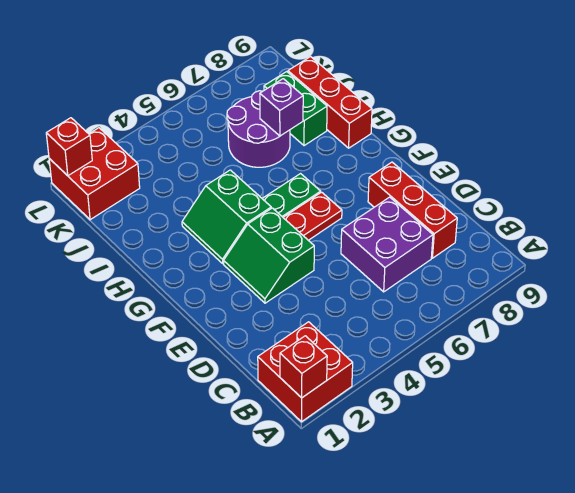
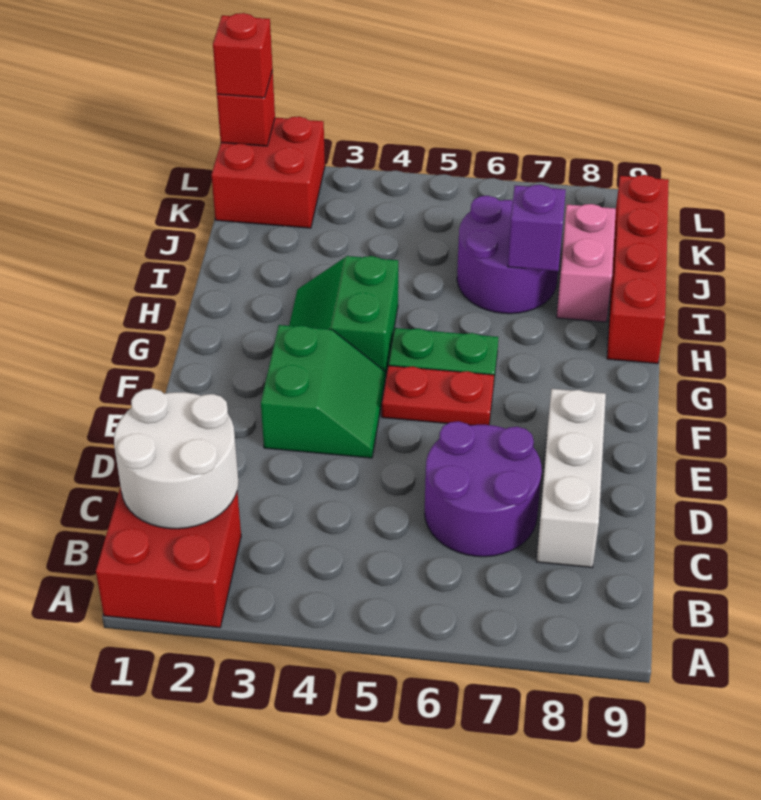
red 1x1 brick [280,336,327,398] -> red 1x1 brick moved to [213,13,273,98]
none -> white 2x2 round brick [114,389,238,529]
purple 2x2 brick [341,197,433,292] -> purple 2x2 round brick [425,421,542,557]
red 1x3 brick [368,162,457,258] -> white 1x3 brick [536,389,606,568]
green 2x2 slope [224,208,314,303] -> green 2x2 slope turned to [261,325,386,458]
red 1x3 brick [288,57,372,148] -> red 1x4 brick [607,175,669,364]
green 1x2 brick [264,72,327,146] -> pink 1x2 brick [557,204,616,322]

